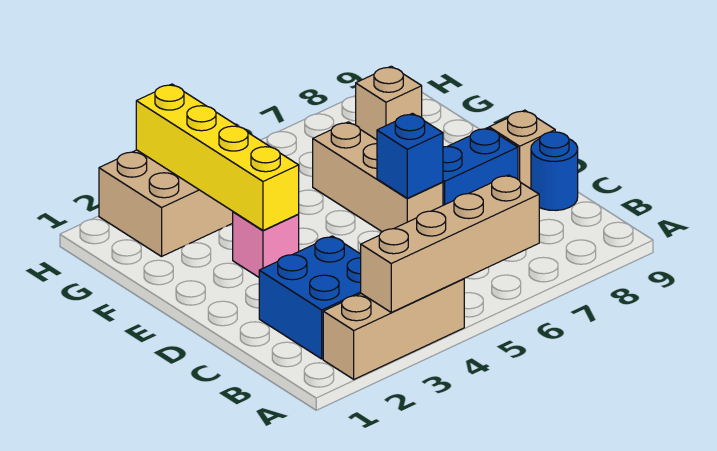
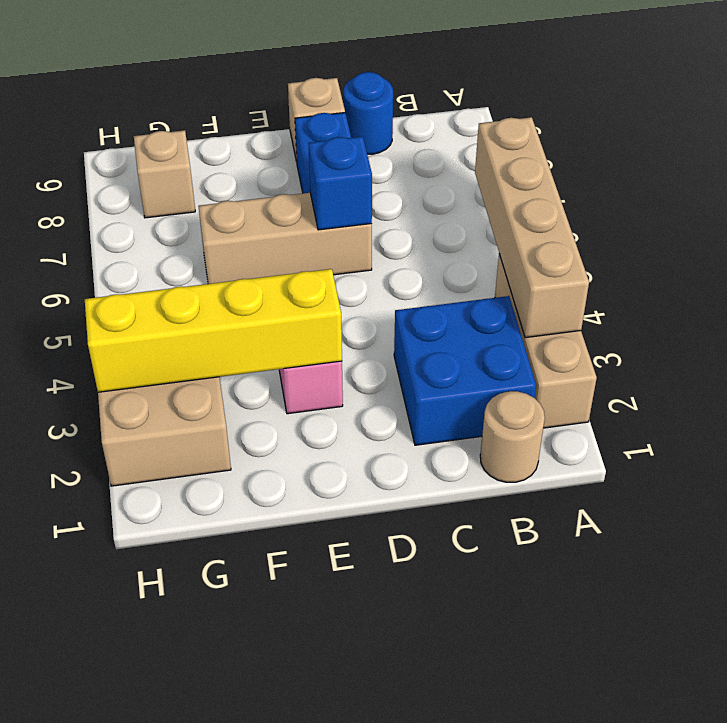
none -> tan 1x1 round brick [480,391,545,482]

